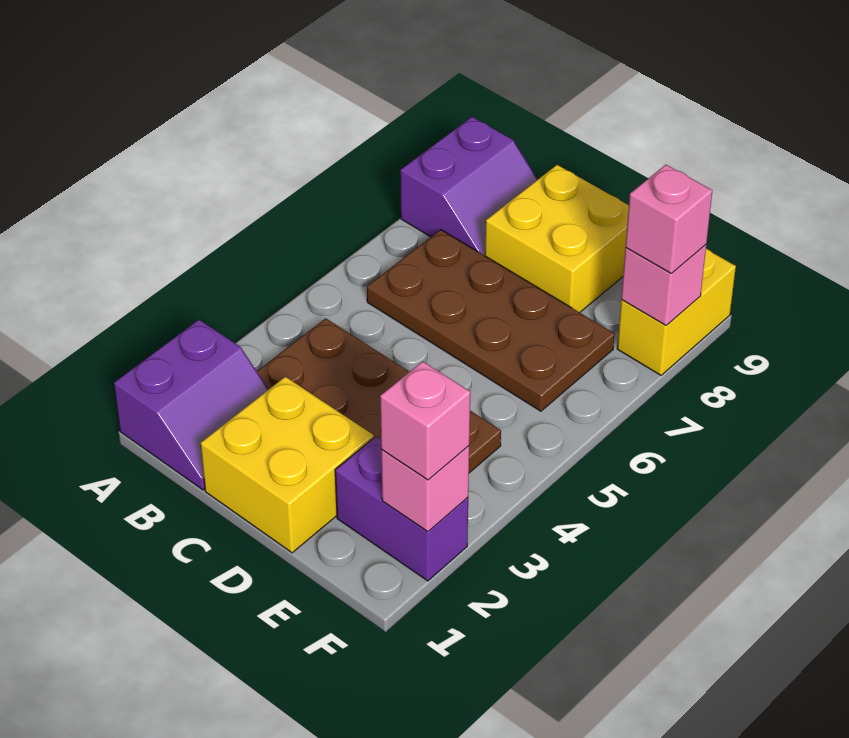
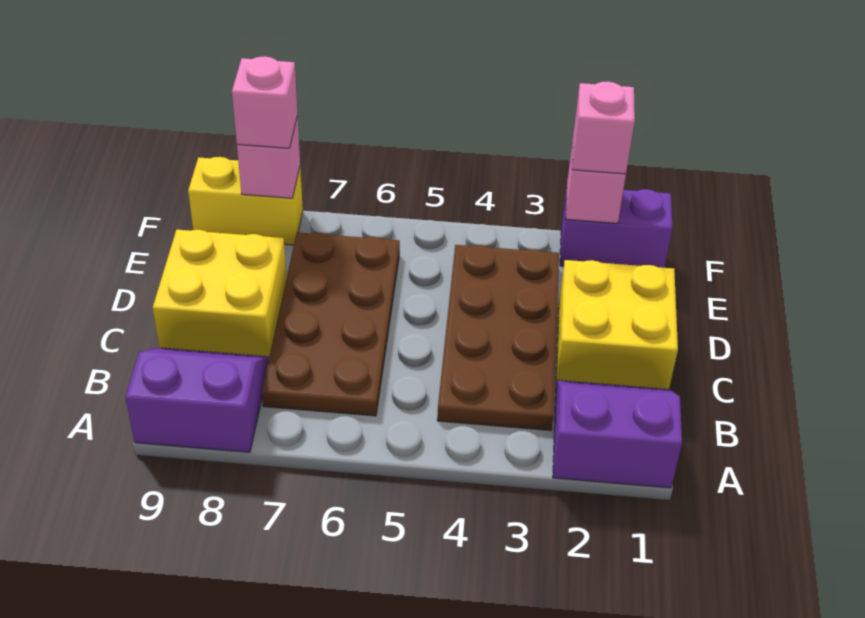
purple 1x2 brick [335,437,468,581] -> purple 1x2 brick turned to [560,189,673,268]

